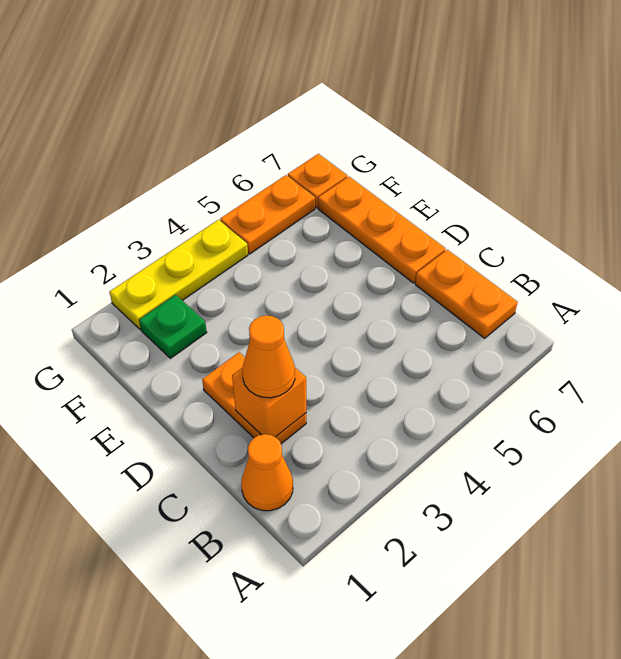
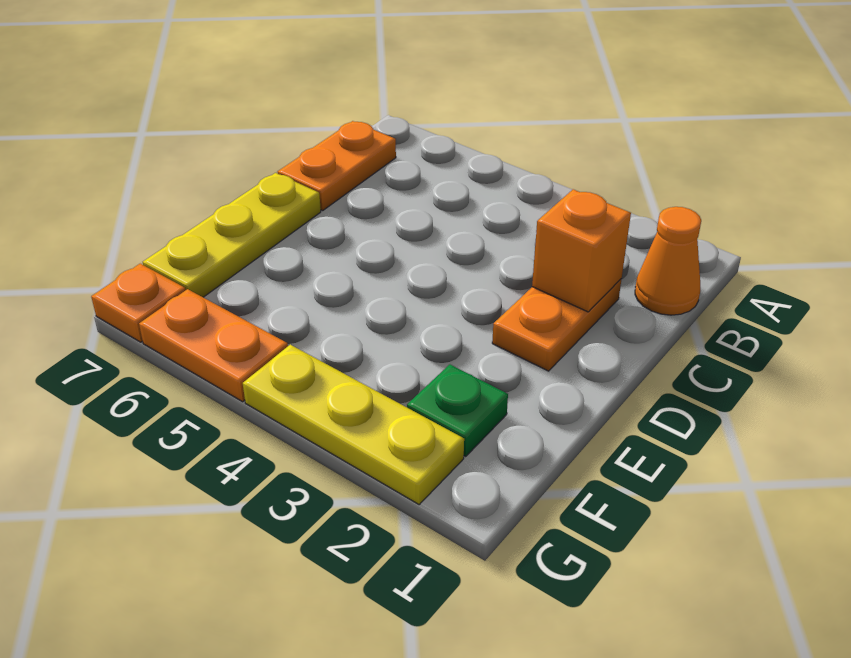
orange 1x1 cone [242,316,295,398] -> none
orange 1x3 plate [318,177,446,283] -> yellow 1x3 plate [143,173,321,297]

